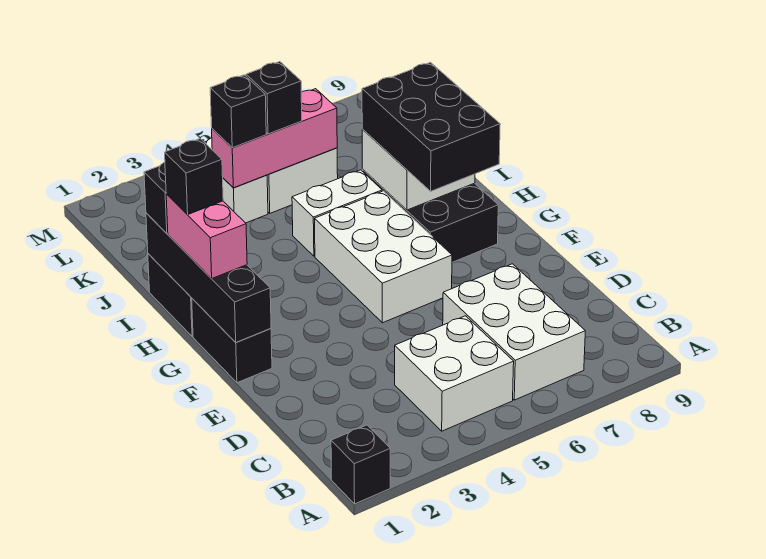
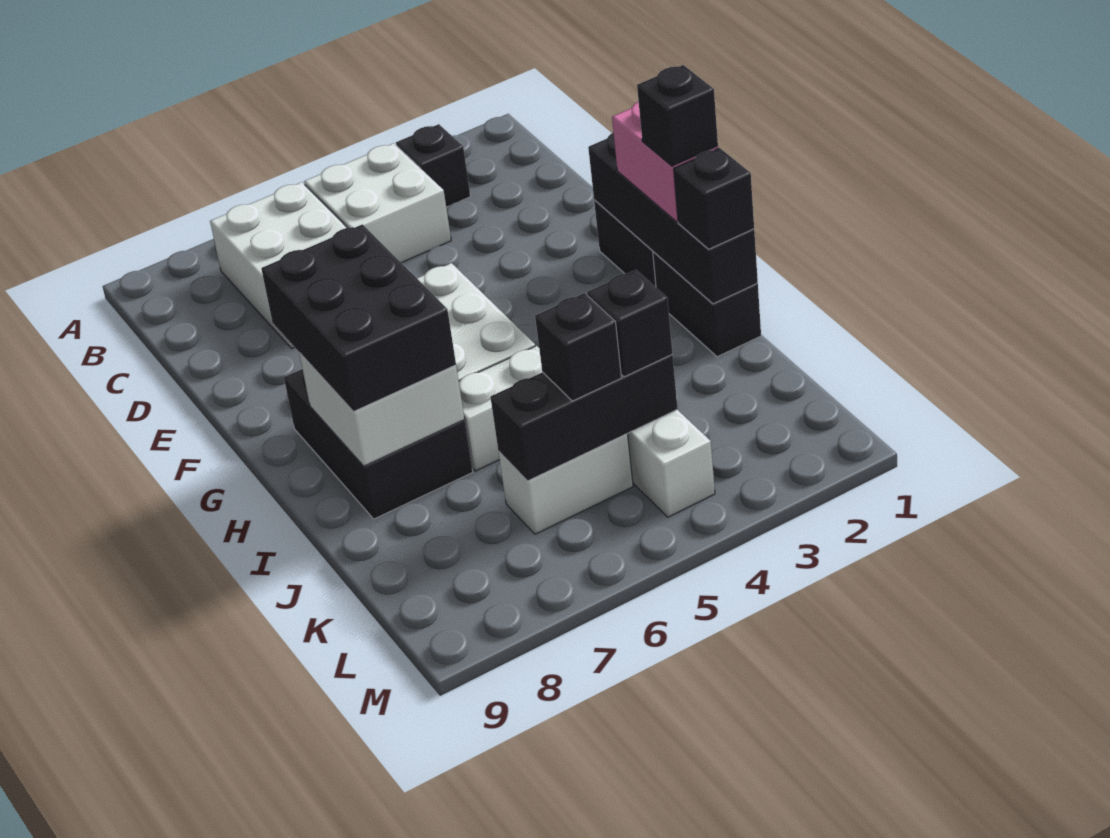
black 1x1 brick [331,425,390,504] -> black 1x1 brick moved to [396,124,470,207]
pink 1x3 brick [212,89,337,188] -> black 1x3 brick [490,355,678,481]

